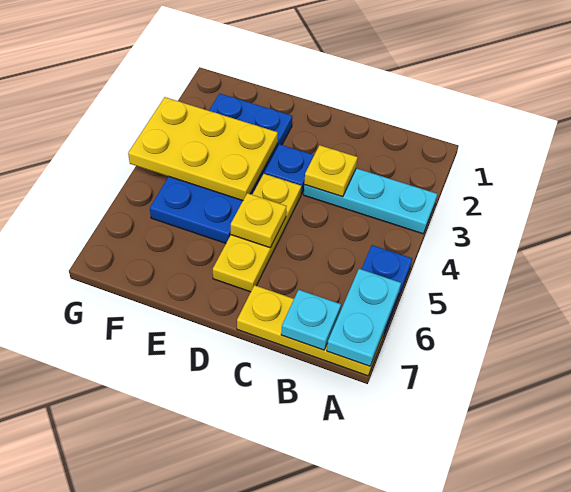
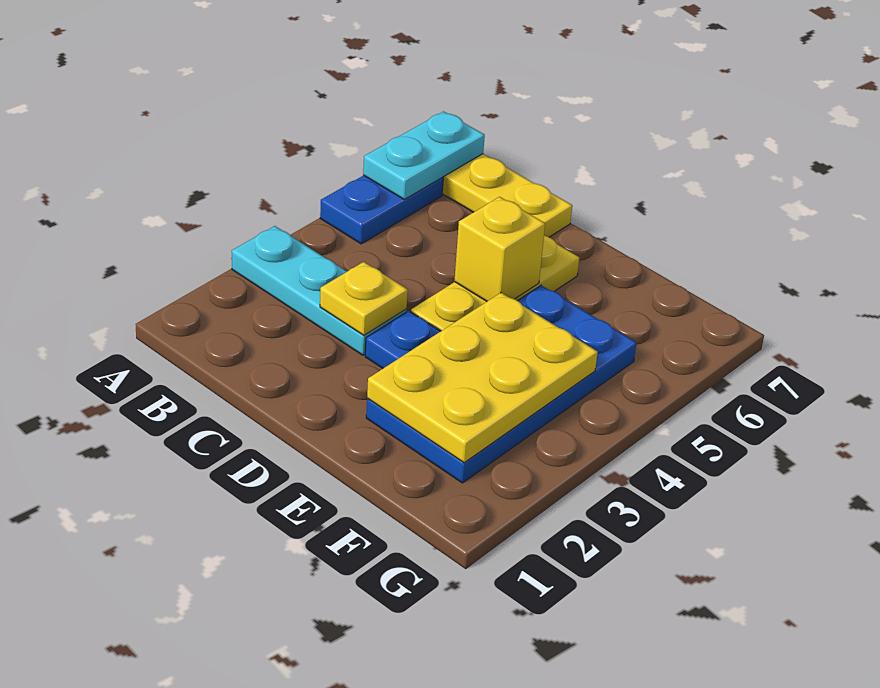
cyan 1x1 plate [281,290,341,350] -> none
yellow 1x1 plate [231,193,286,248] -> yellow 1x1 brick [454,197,545,301]
yellow 2x3 plate [128,97,278,201] -> yellow 2x3 plate turned to [367,293,598,463]

